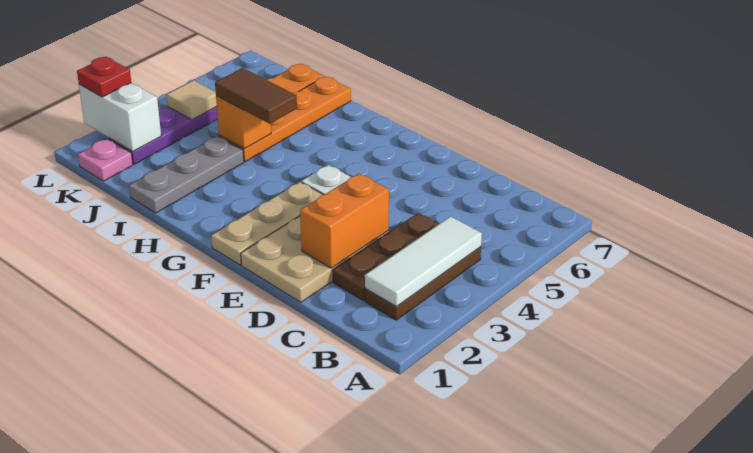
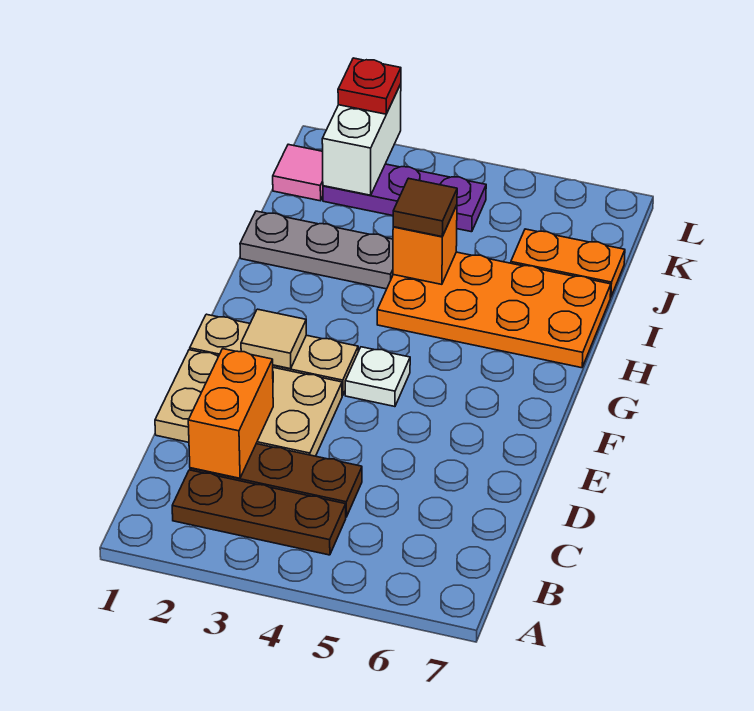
white 1x3 tile [365,217,482,306] -> none
orange 1x2 brick [300,174,389,268] -> orange 1x2 brick turned to [188,349,273,478]
brown 1x2 tile [215,68,297,124] -> brown 1x1 tile [393,178,457,237]
orange 1x4 plate [219,76,351,162] -> orange 2x4 plate [377,252,611,368]
pink 1x1 plate [78,139,133,181] -> pink 1x1 tile [273,144,323,201]
tan 1x1 tile [167,80,217,120] -> tan 1x1 tile moved to [241,309,306,369]

